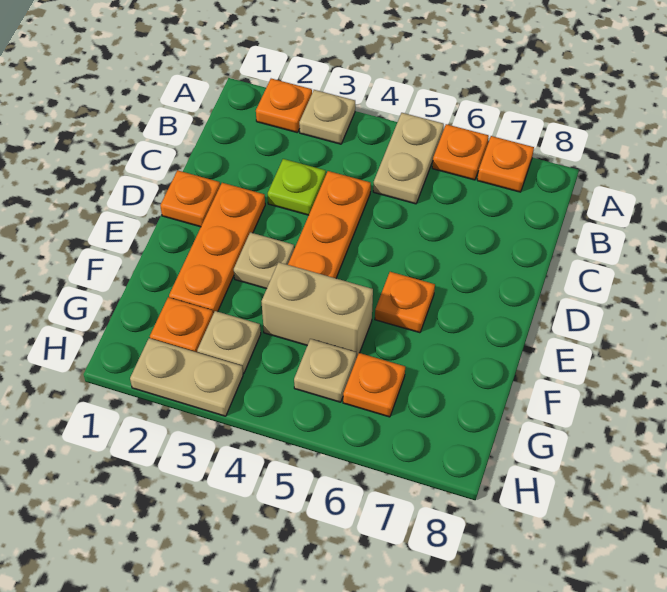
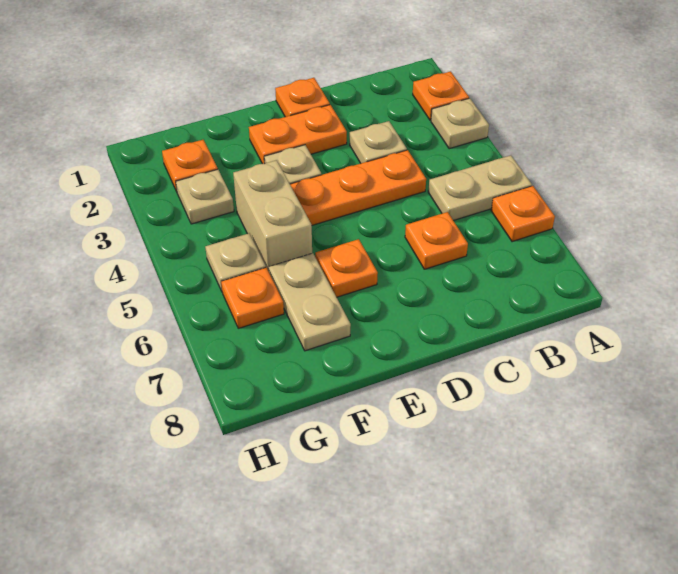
orange 1x1 plate [477,136,534,192] -> orange 1x1 plate moved to [405,212,468,269]
lime 1x1 plate [268,159,326,215] -> tan 1x1 plate [350,121,407,163]
orange 1x3 plate [169,183,265,314] -> orange 1x2 plate [249,105,347,164]
tan 1x2 plate [130,338,243,416] -> tan 1x2 plate moved to [269,253,351,351]

